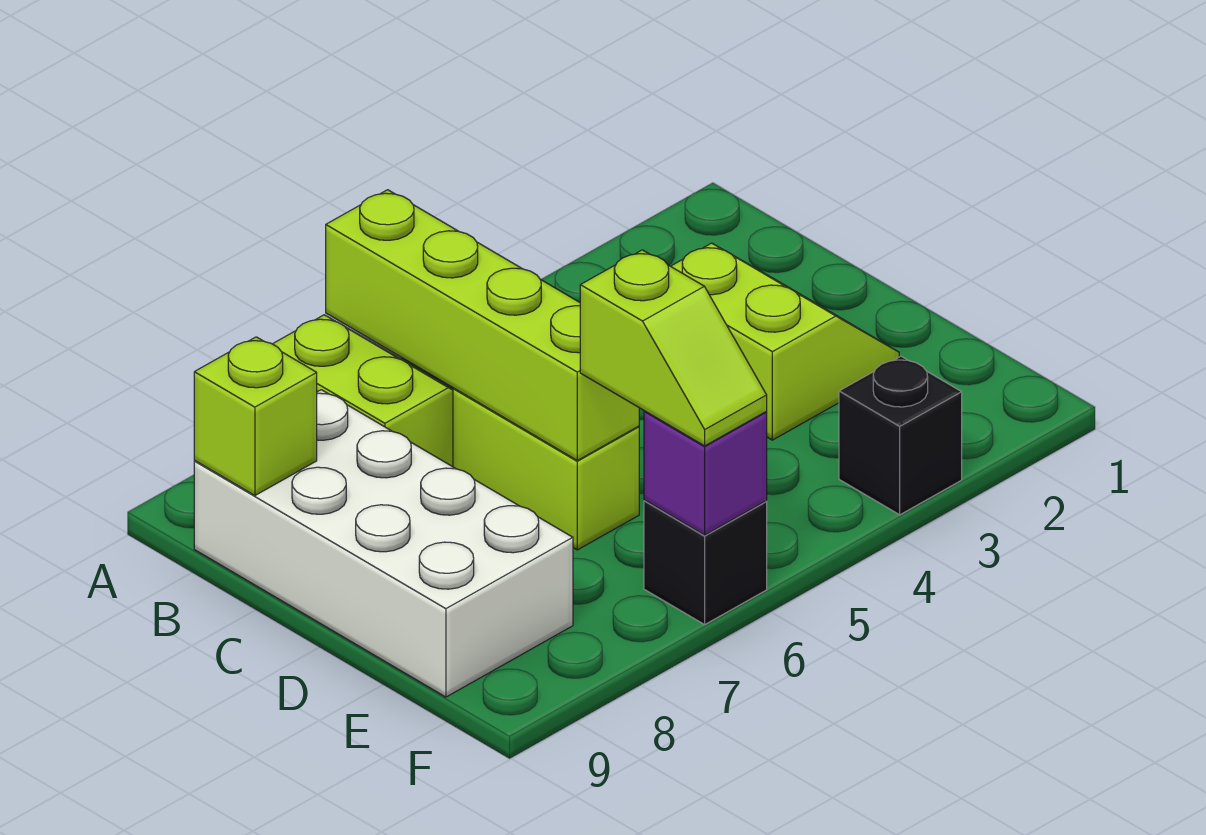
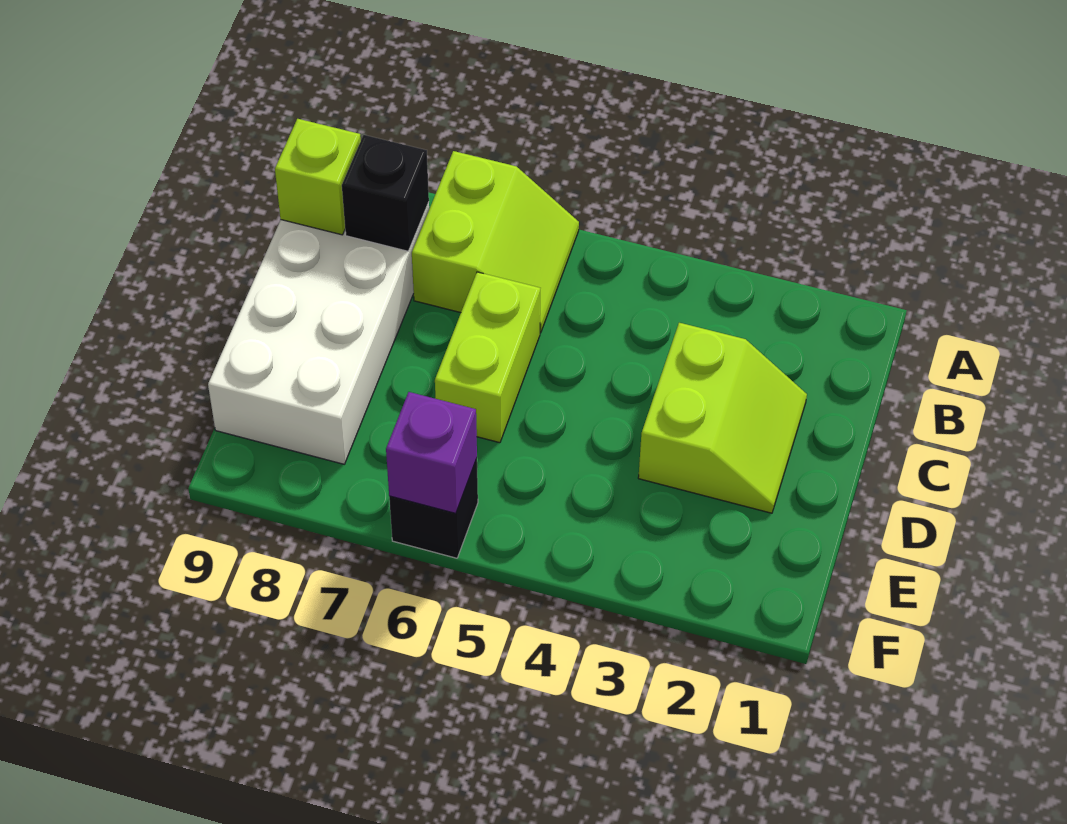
lime 1x4 brick [326,190,639,460] -> none
lime 1x2 slope [580,250,767,446] -> none
black 1x1 brick [839,356,962,515] -> black 1x1 brick moved to [342,135,429,251]

